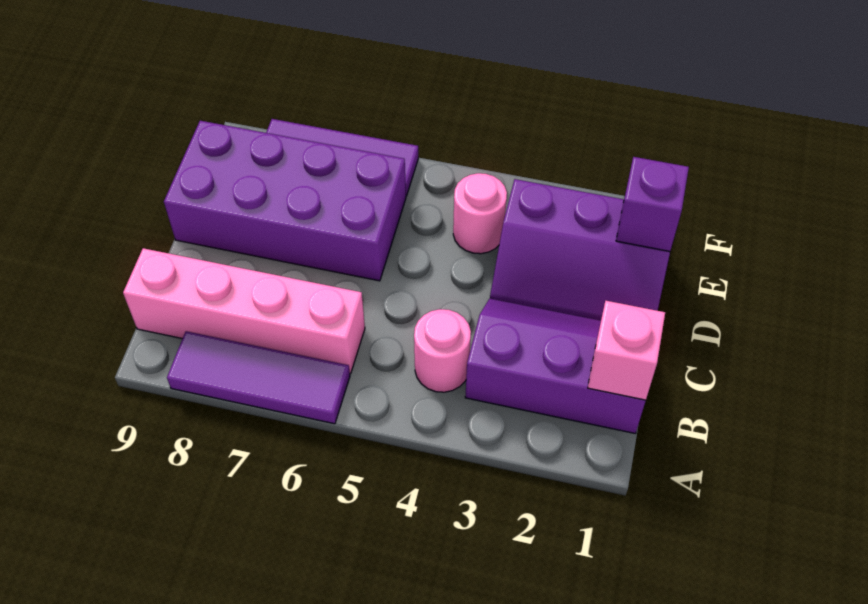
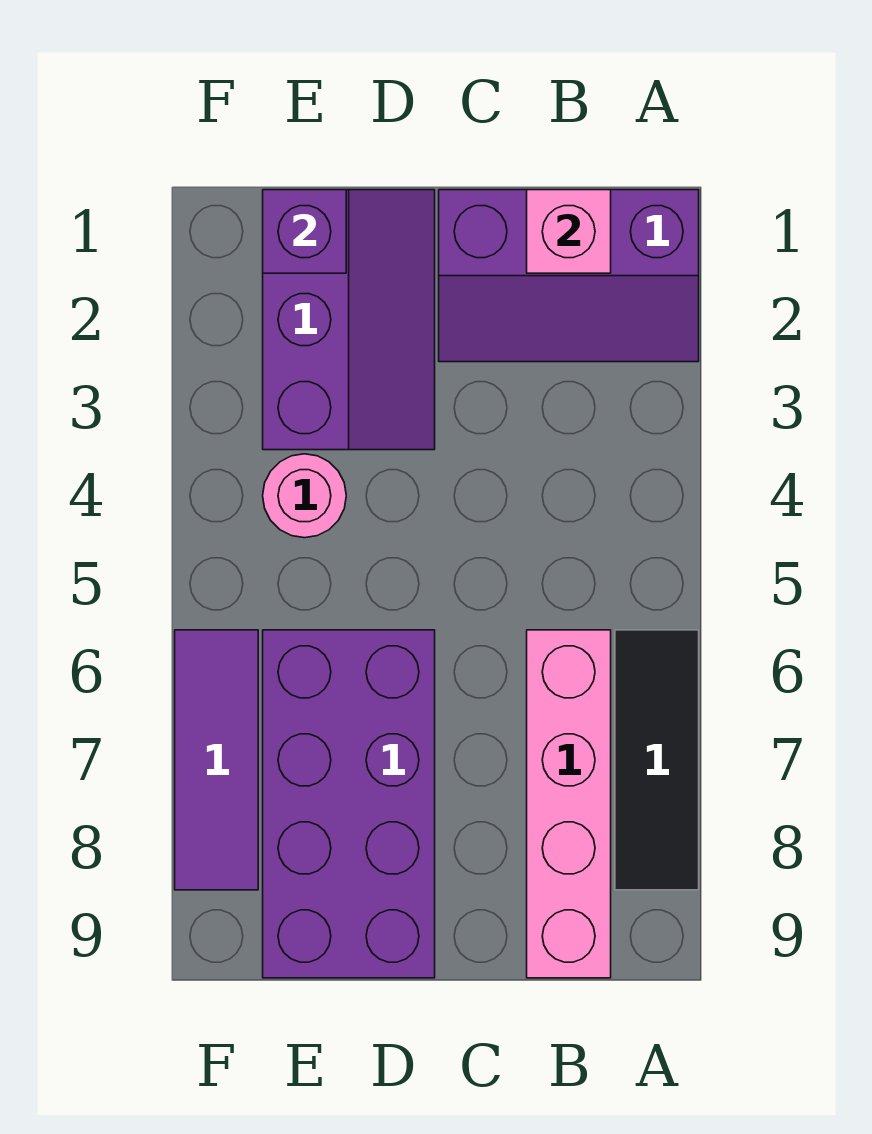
purple 1x3 tile [167,331,350,424] -> black 1x3 tile [615,630,699,890]
purple 2x3 slope [465,299,646,433] -> purple 2x3 slope turned to [439,190,699,362]
pink 1x1 round brick [414,309,471,392] -> none

